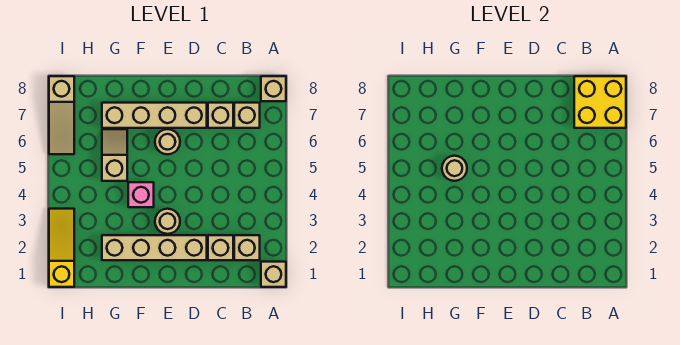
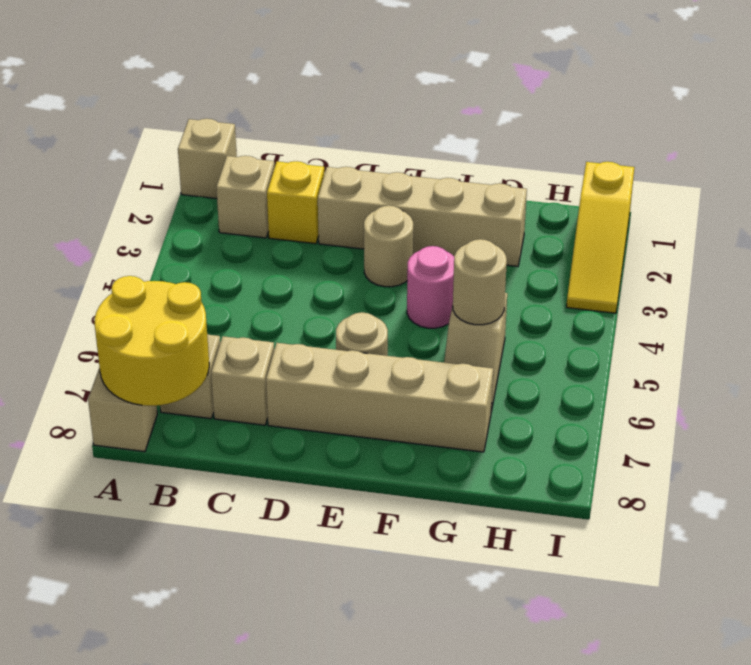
yellow 2x2 brick [574,76,626,128] -> yellow 2x2 round brick [95,276,209,406]
tan 1x1 brick [208,235,233,260] -> yellow 1x1 brick [267,161,324,244]
pink 1x1 brick [128,182,154,207] -> pink 1x1 round brick [407,246,454,328]
tan 1x3 slope [49,76,74,154] -> none

